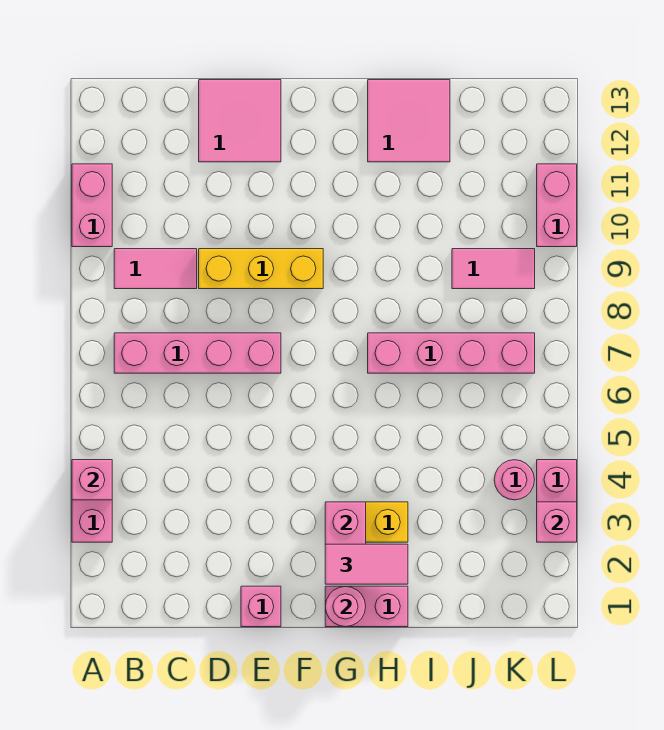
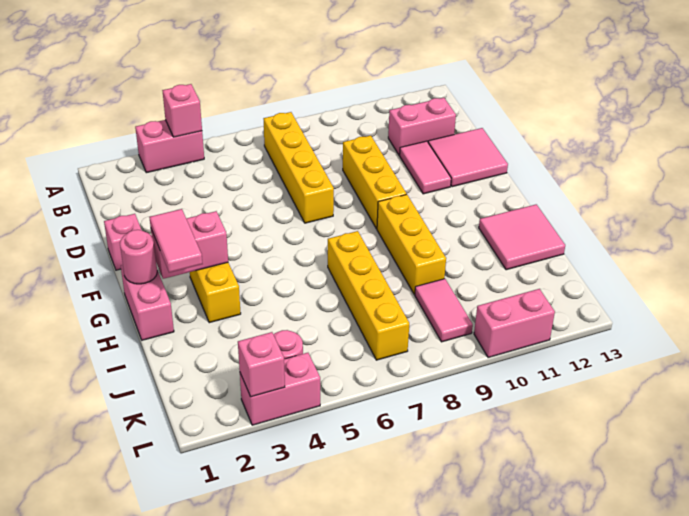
pink 1x2 brick [72,164,112,247] -> pink 1x2 brick moved to [388,98,456,156]
pink 1x4 brick [114,333,281,373] -> yellow 1x4 brick [264,112,334,223]
pink 1x2 tile [114,249,197,289] -> pink 1x2 tile moved to [400,141,451,194]
none -> yellow 1x3 brick [377,194,446,294]
pink 1x4 brick [368,333,535,373] -> yellow 1x4 brick [328,231,409,360]

